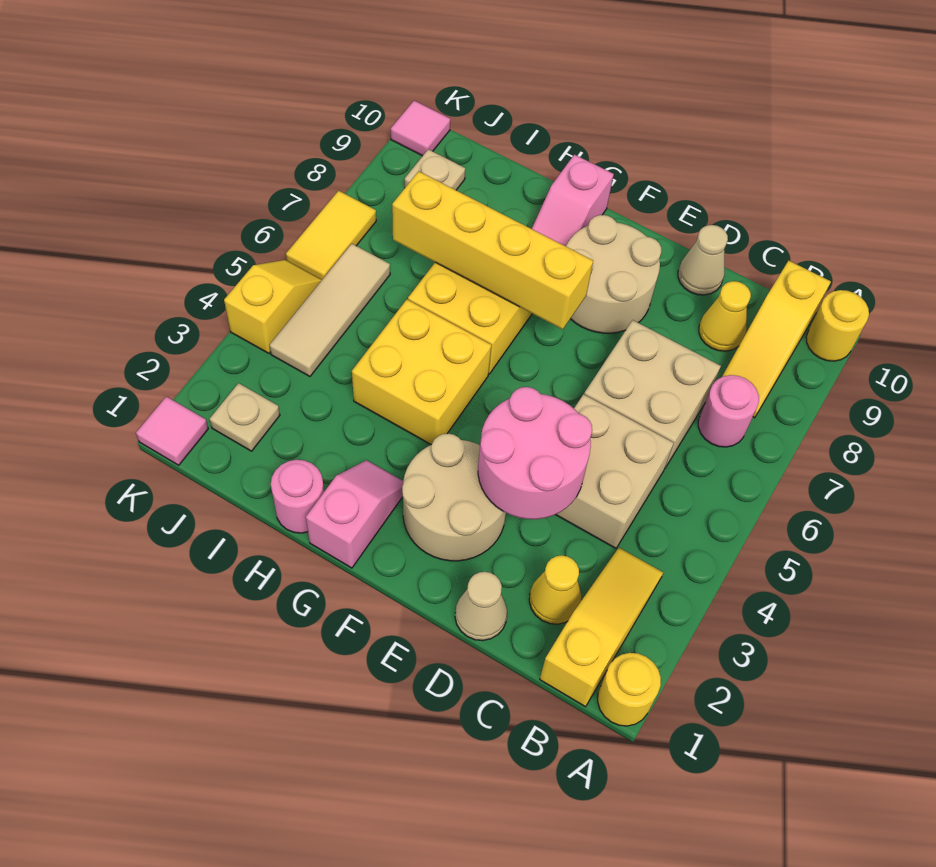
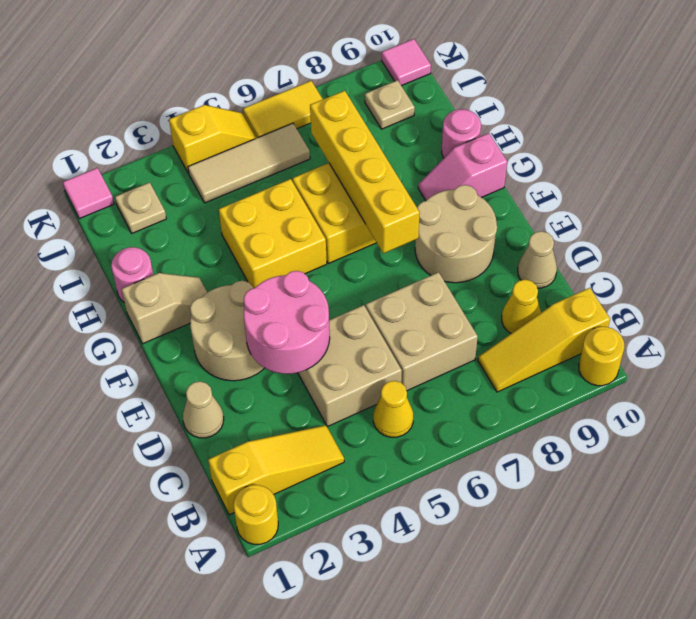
pink 1x1 round brick [698,375,759,447] -> pink 1x1 round brick moved to [442,109,481,158]
yellow 1x1 cone [529,555,581,624] -> yellow 1x1 cone moved to [373,381,413,437]
pink 1x2 slope [306,460,403,568] -> tan 1x2 slope [122,273,207,344]

